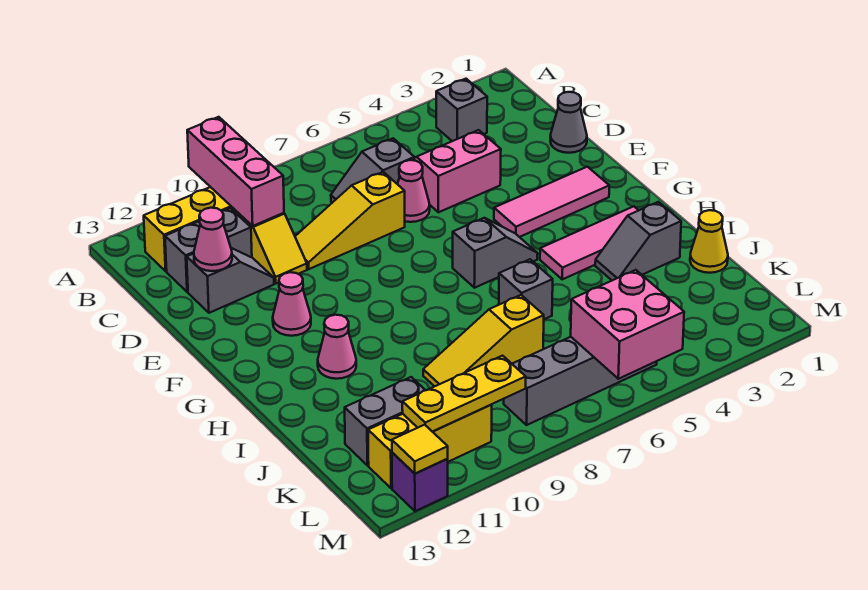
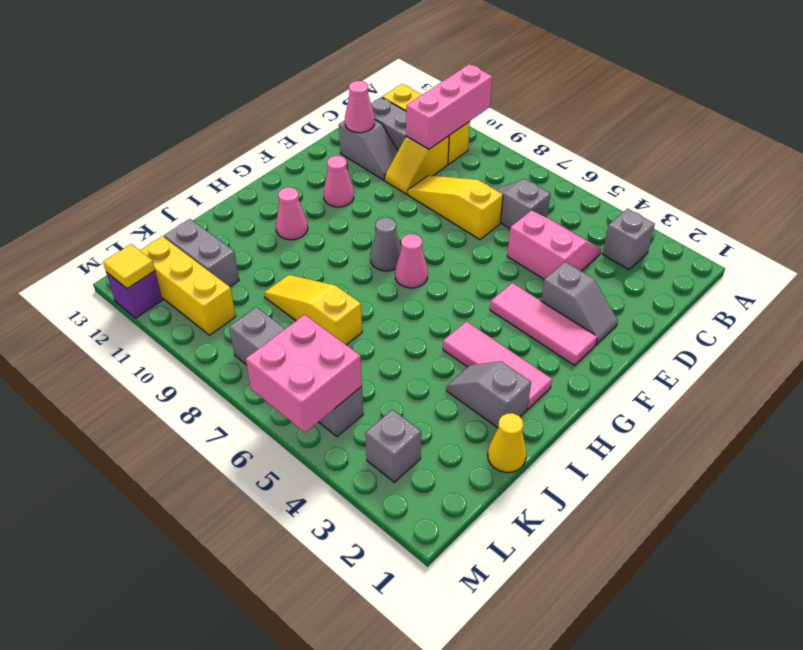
grey 1x1 cone [550,92,587,153] -> grey 1x1 cone moved to [370,218,401,271]
pink 1x1 cone [398,160,430,222] -> pink 1x1 cone moved to [395,234,428,288]
grey 1x2 slope [453,218,538,288] -> grey 1x2 slope moved to [541,262,618,345]
grey 1x1 brick [499,259,553,319] -> grey 1x1 brick moved to [365,410,421,482]
yellow 1x3 plate [402,356,526,432] -> none

